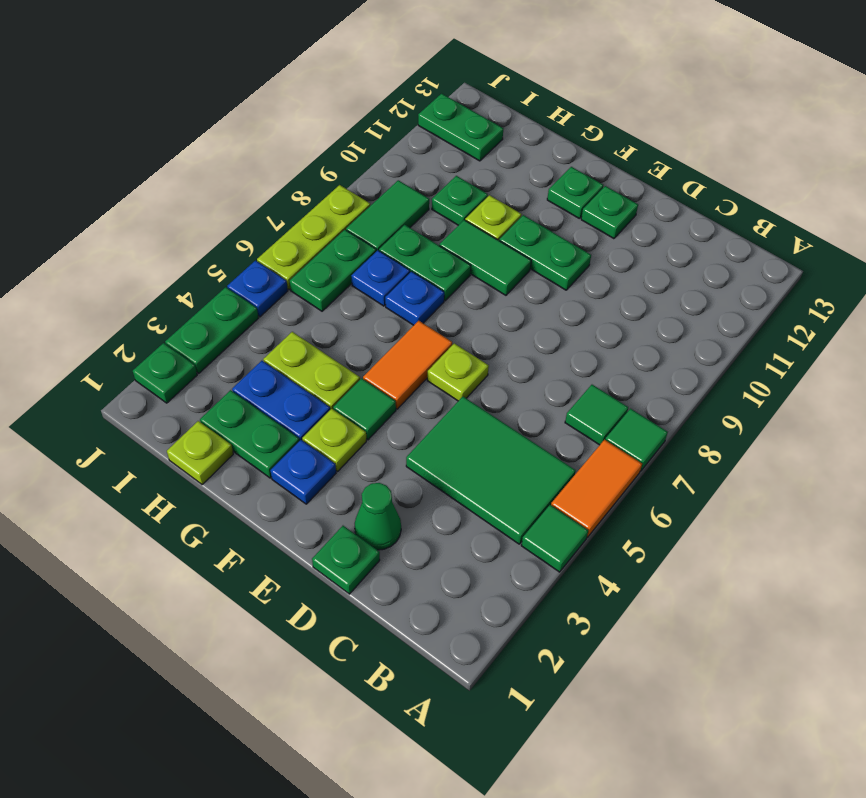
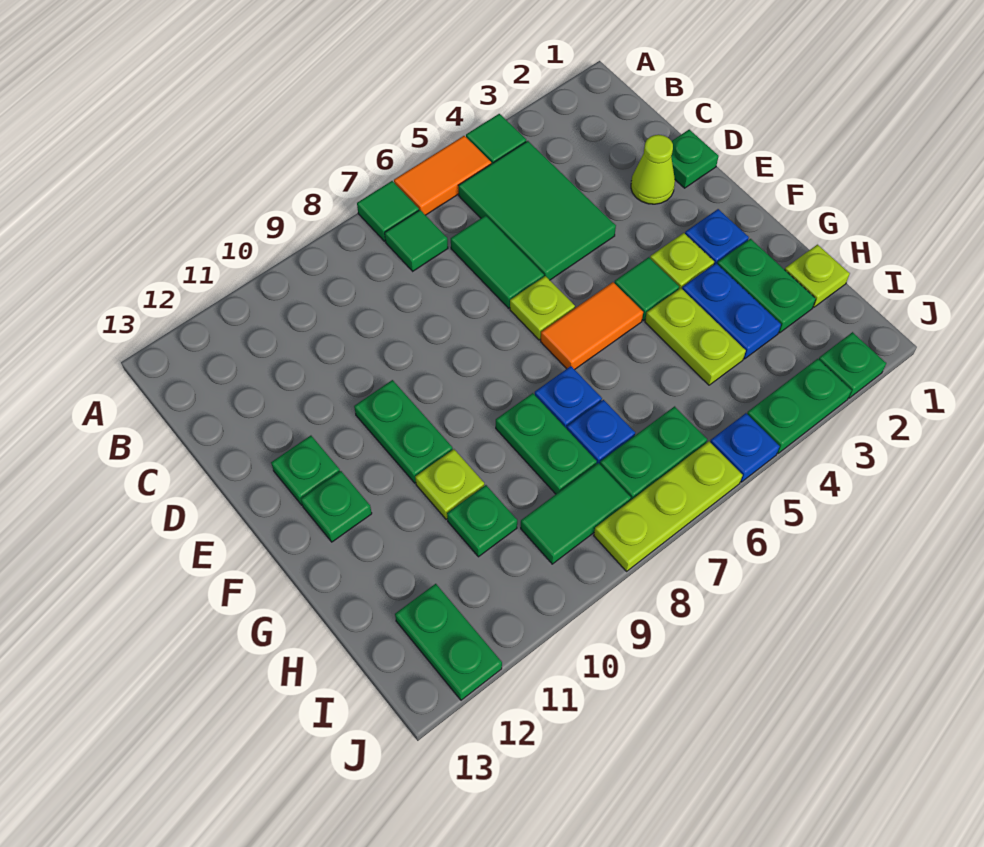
green 1x1 cone [355,483,401,550] -> lime 1x1 cone [631,135,675,204]
green 1x2 tile [439,220,531,295] -> green 1x2 tile moved to [451,216,544,308]

